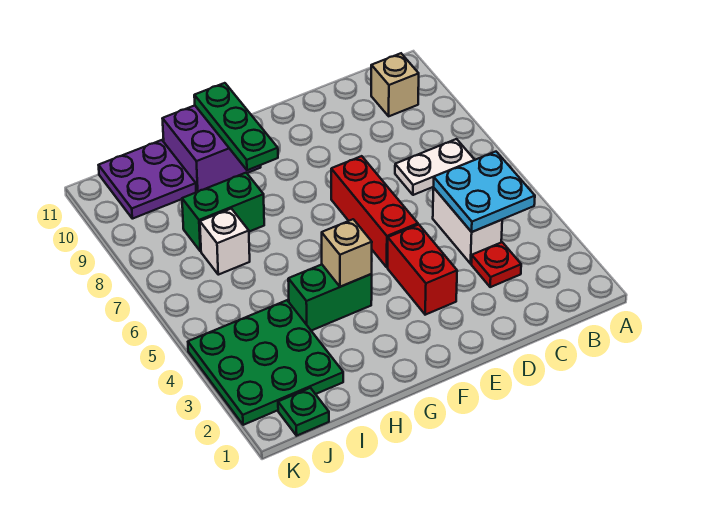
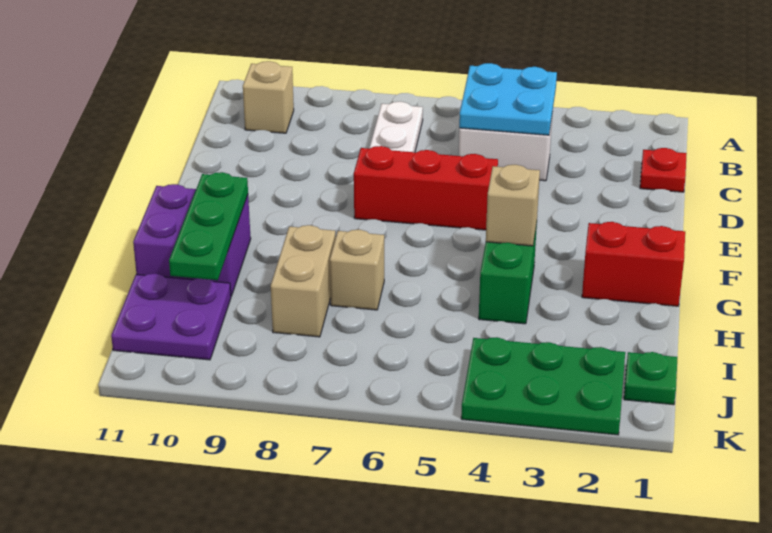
red 1x1 plate [471,242,521,287] -> red 1x1 plate moved to [640,148,687,192]
red 1x2 brick [388,225,457,315] -> red 1x2 brick moved to [582,222,685,306]
green 1x3 plate [194,83,278,170] -> green 1x3 plate turned to [169,172,248,280]
none -> tan 1x1 brick [330,230,384,310]
green 1x2 brick [182,173,264,251] -> tan 1x2 brick [271,225,336,337]
green 3x3 plate [188,300,343,425] -> green 2x3 plate [461,337,625,435]
white 1x1 brick [200,209,250,275] -> none

